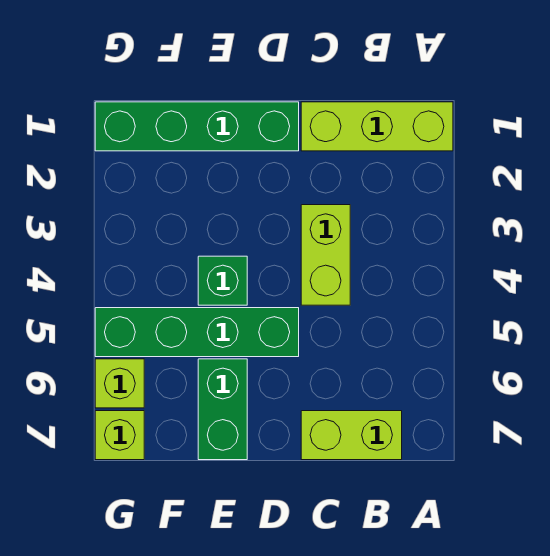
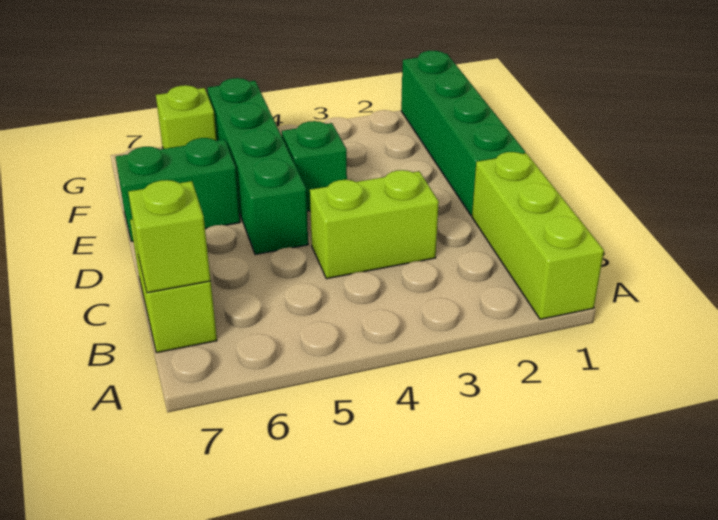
lime 1x1 brick [95,411,144,460] -> lime 1x1 brick moved to [128,180,211,293]

